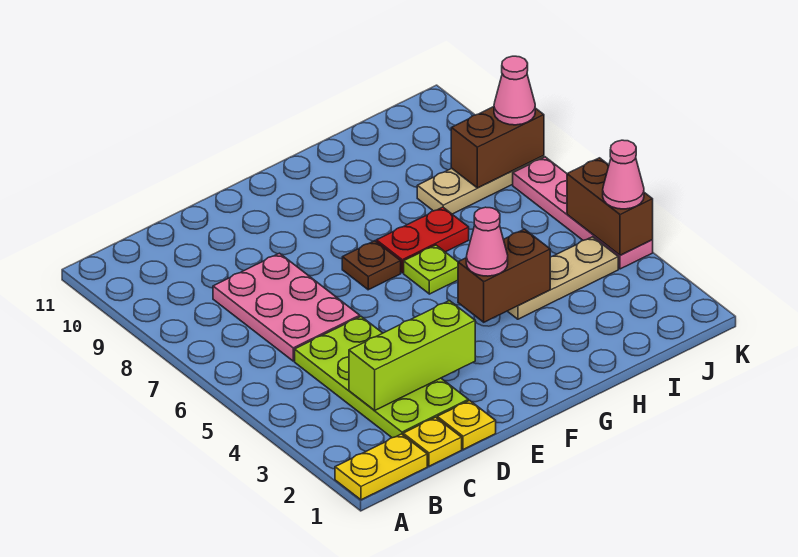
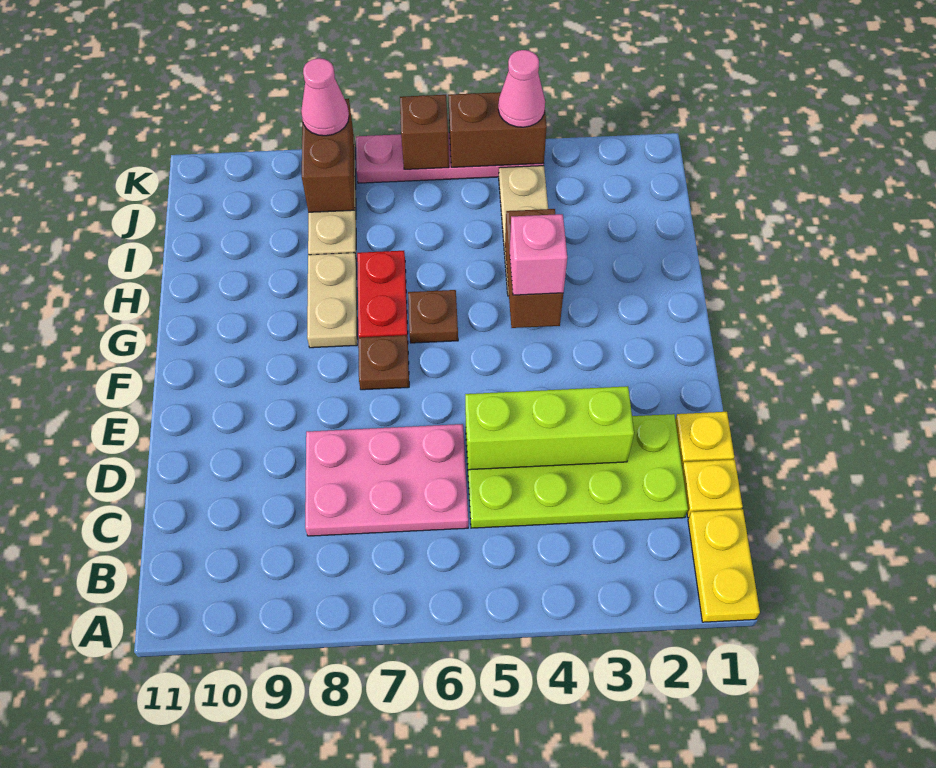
lime 1x3 brick [349,301,475,411] -> lime 1x3 brick turned to [465,386,634,470]
pink 1x1 cone [466,207,508,276] -> pink 1x1 brick [510,214,567,295]
lime 1x1 plate [404,245,458,294] -> brown 1x1 plate [408,290,458,343]
none -> tan 1x2 plate [307,253,357,348]
none -> brown 1x1 brick [400,95,449,169]

